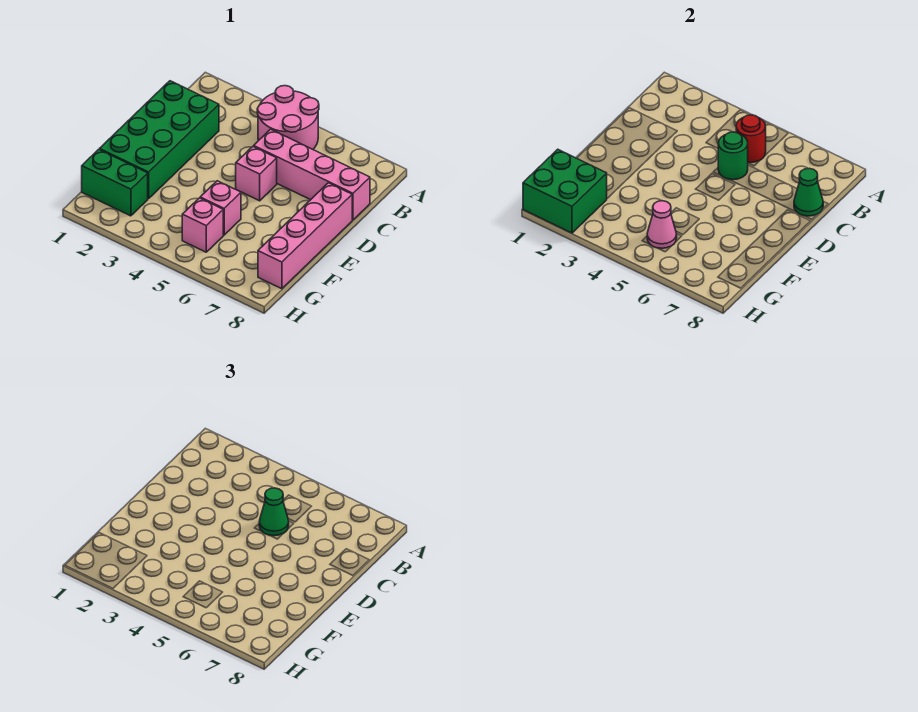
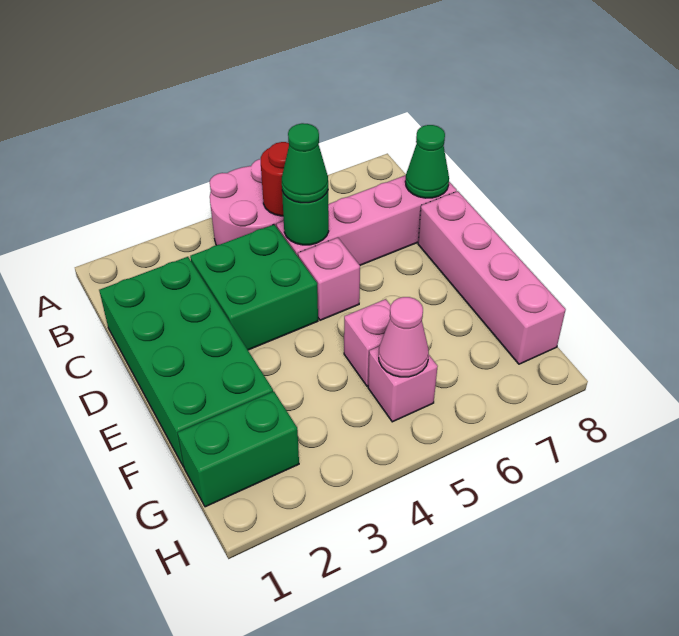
green 2x2 brick [523,149,607,233] -> green 2x2 brick moved to [190,225,318,350]

